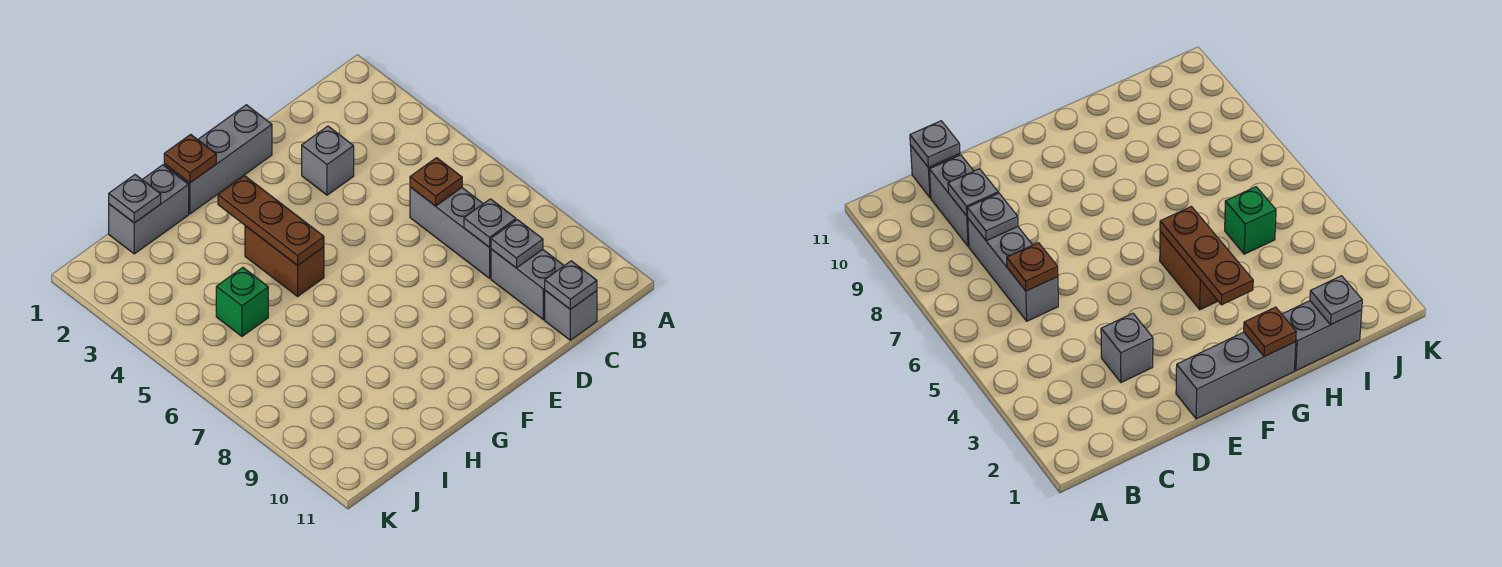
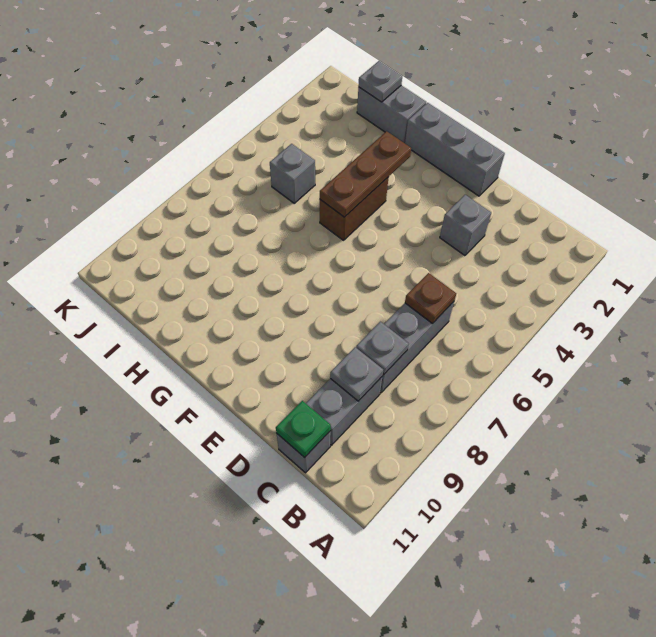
grey 1x1 plate [545,261,597,309] -> green 1x1 plate [276,401,331,458]
brown 1x1 plate [164,134,216,183] -> none
green 1x1 brick [216,267,268,336] -> grey 1x1 brick [270,144,315,203]

